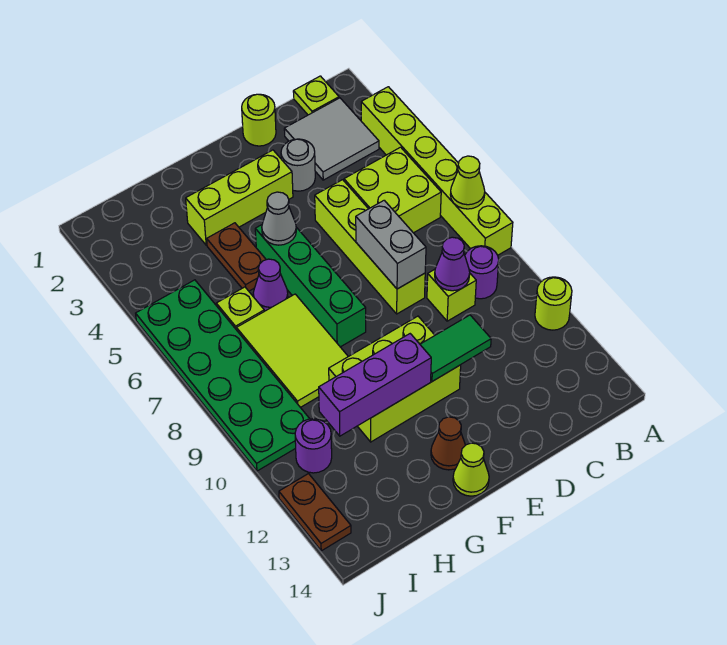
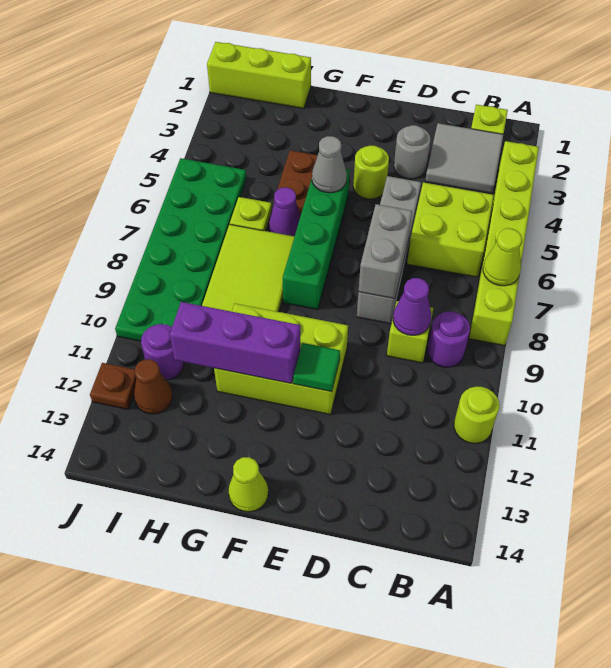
lime 1x1 round brick [242,94,276,146] -> lime 1x1 round brick moved to [353,146,389,199]
lime 1x4 brick [315,180,425,314] -> grey 1x4 brick [357,176,421,324]
green 1x2 tile [420,315,491,381] -> green 1x1 tile [293,343,340,392]
lime 1x3 brick [186,150,293,245] -> lime 1x3 brick moved to [207,42,311,109]
brown 1x1 cone [431,417,465,470] -> brown 1x1 cone moved to [134,359,173,414]
brown 1x2 plate [279,474,351,551] -> brown 1x1 plate [90,363,136,409]

